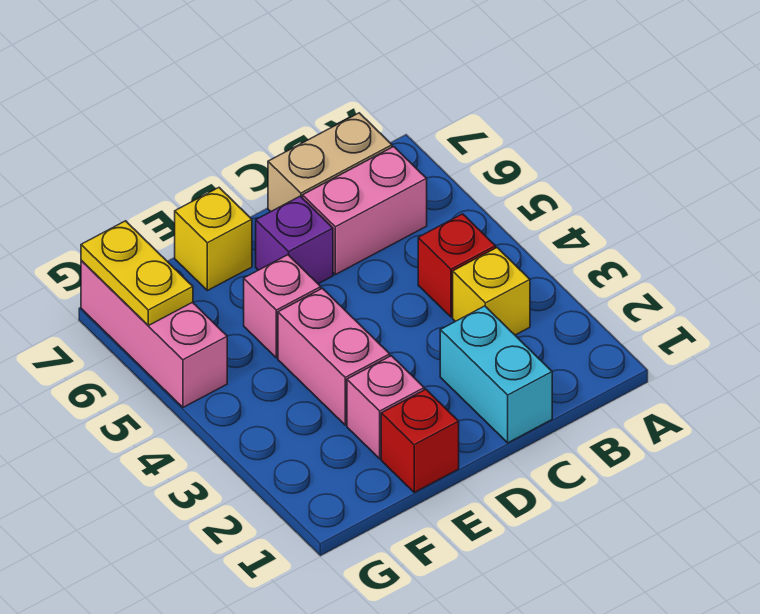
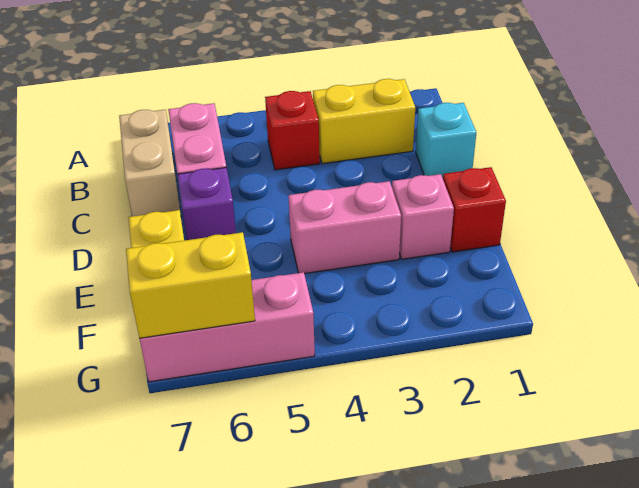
yellow 1x1 brick [453,248,530,335] -> yellow 1x2 brick [313,79,415,164]
cyan 1x2 brick [440,306,552,443] -> cyan 1x1 brick [416,103,476,178]
pink 1x1 brick [244,255,321,358] -> none
yellow 1x2 plate [81,221,193,326] -> yellow 1x2 brick [126,232,255,338]

